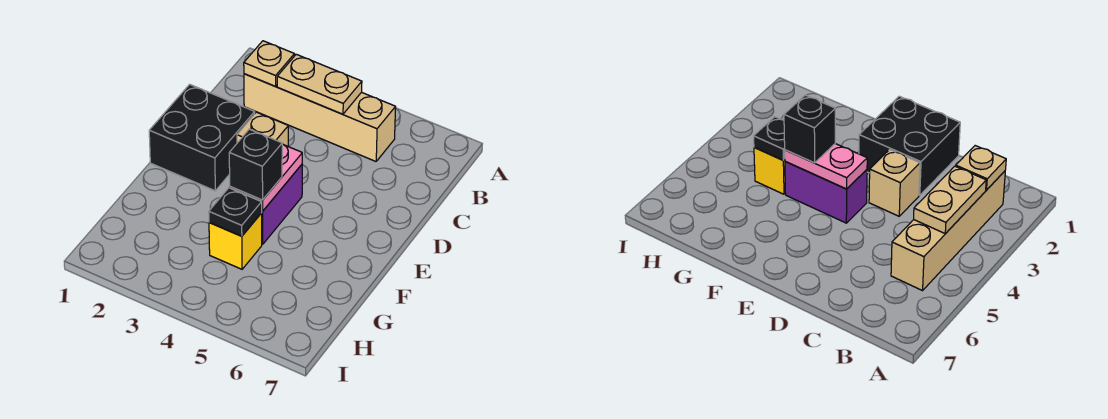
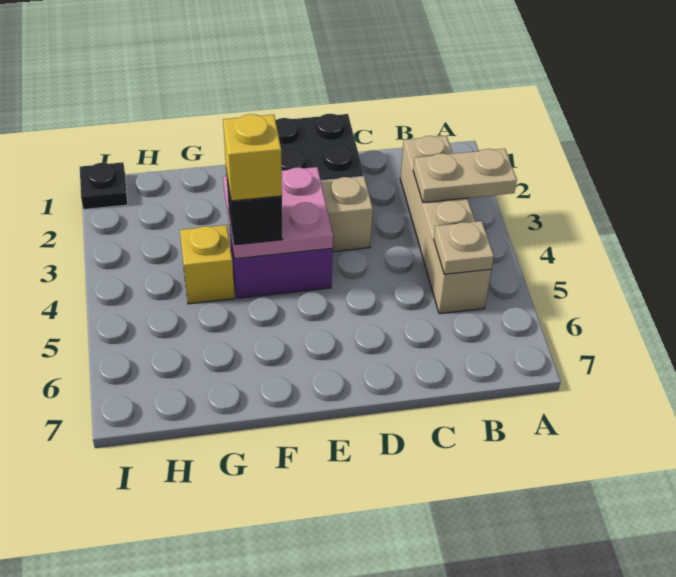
tan 1x1 plate [244,41,295,86] -> tan 1x1 plate moved to [434,221,494,274]
tan 1x2 plate [277,54,362,114] -> tan 1x2 plate turned to [413,149,517,203]
pink 1x2 plate [230,144,302,211] -> pink 2x2 plate [223,167,333,259]
none -> yellow 1x1 brick [223,114,282,201]
black 1x1 plate [209,188,262,236] -> black 1x1 plate moved to [80,162,128,210]

